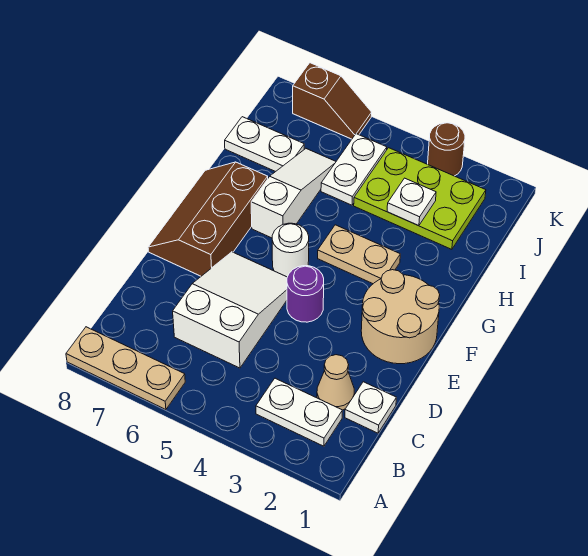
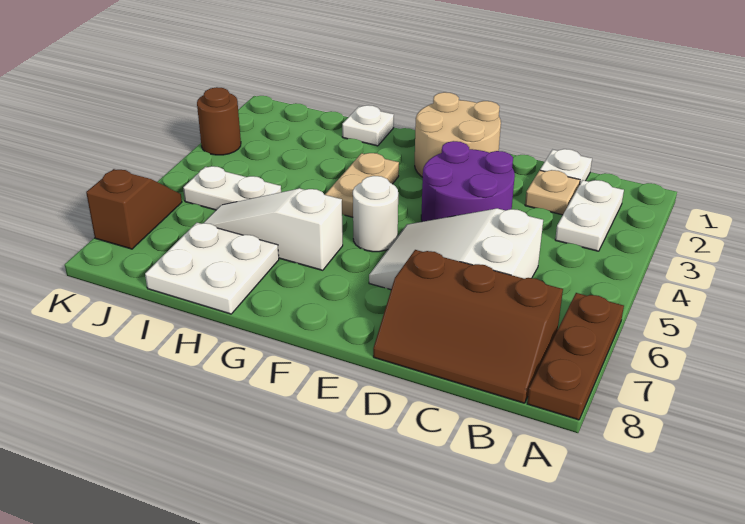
tan 1x3 plate [66,327,185,410] -> brown 1x3 plate [527,293,624,420]
tan 1x1 cone [317,355,354,410] -> tan 1x1 plate [525,170,580,215]
purple 1x1 round brick [287,266,324,322] -> purple 2x2 round brick [421,141,515,222]
brown 2x3 slope [148,162,268,276] -> brown 2x3 slope moved to [373,250,563,403]
lime 2x3 plate [354,148,486,249] -> none
white 1x1 plate [387,178,436,226] -> white 1x1 plate moved to [342,105,394,146]
white 1x2 plate [225,117,304,172] -> white 2x2 plate [145,223,279,314]

